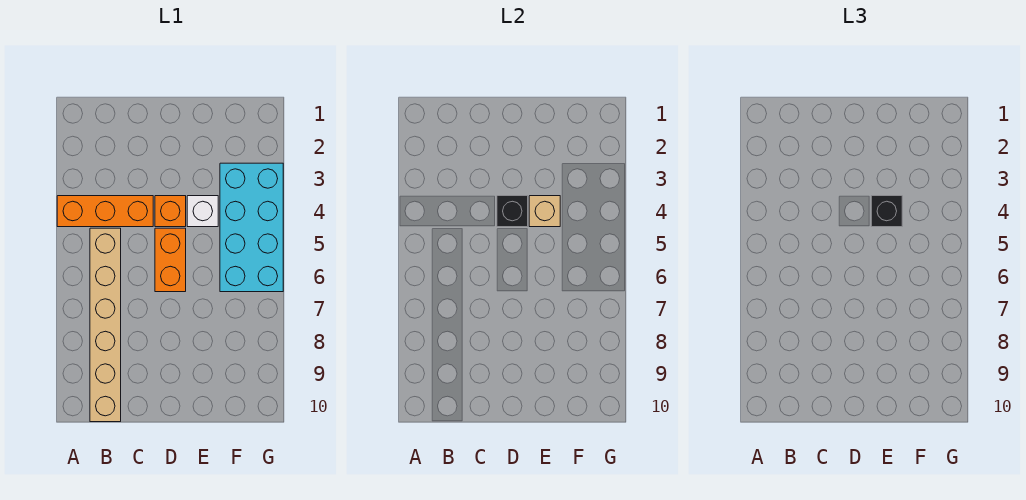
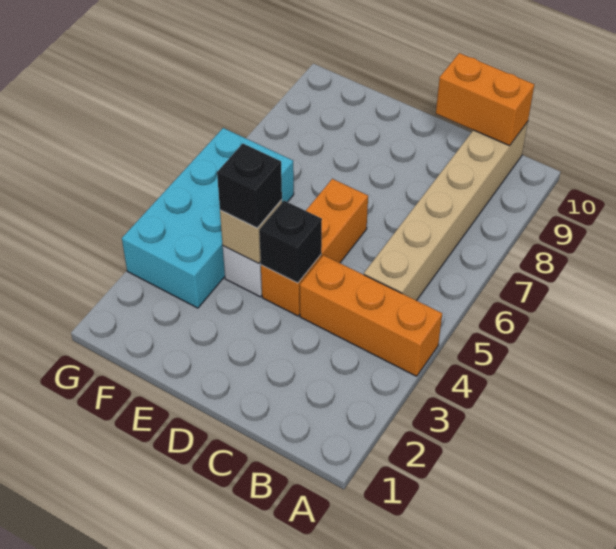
none -> orange 1x2 brick [436,53,534,146]

